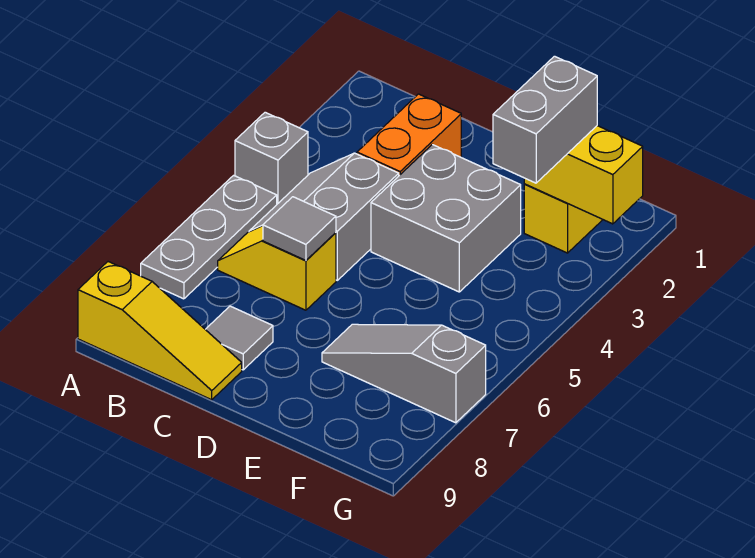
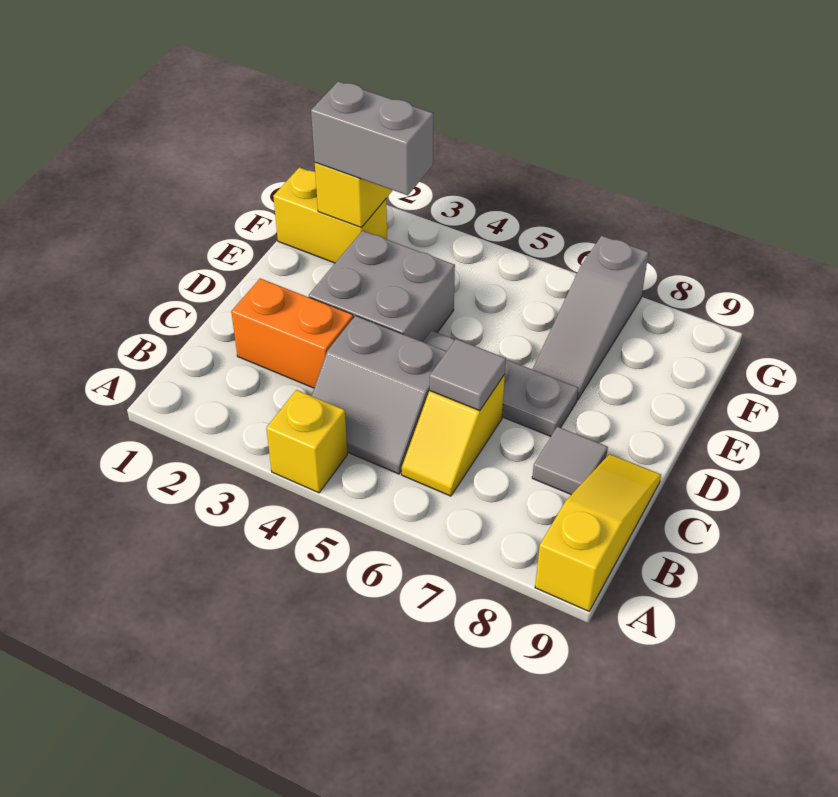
grey 1x1 brick [235,112,308,204] -> yellow 1x1 brick [266,390,347,493]
grey 1x3 plate [141,175,277,299] -> grey 1x3 plate moved to [423,331,578,436]

